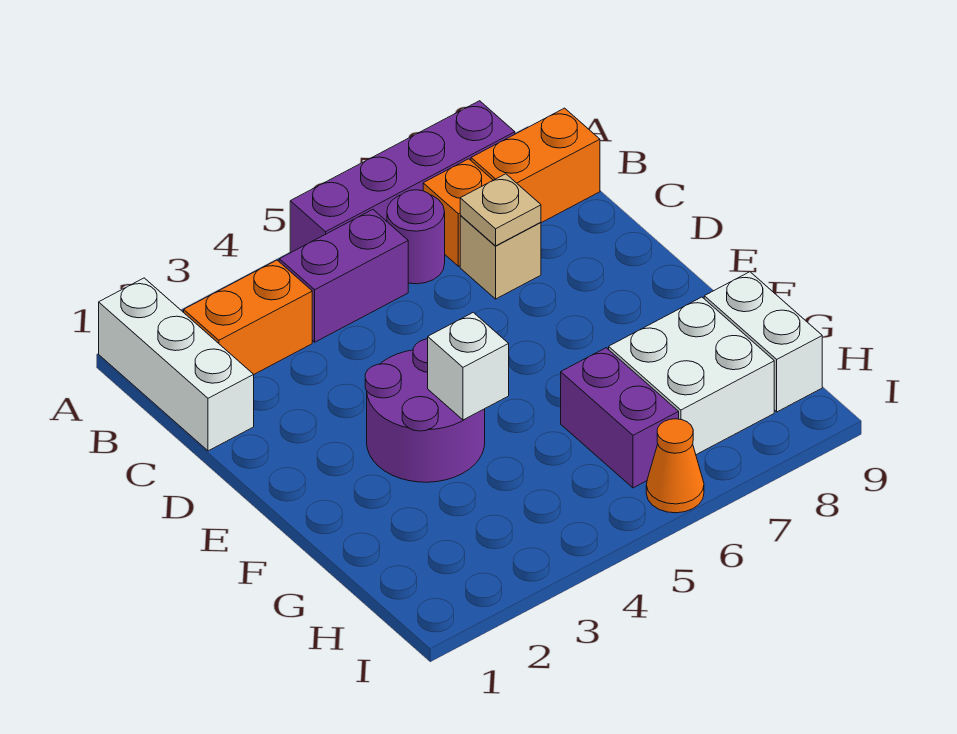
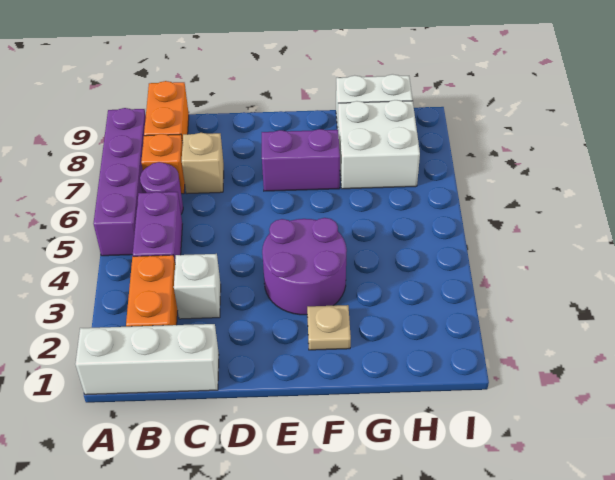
tan 1x1 plate [460,174,541,246] -> tan 1x1 plate moved to [307,305,351,350]
white 1x1 brick [428,312,509,420] -> white 1x1 brick moved to [174,254,221,319]
purple 1x2 brick [561,348,679,488] -> purple 1x2 brick moved to [262,129,340,191]
orange 1x1 cone [646,419,704,513] -> none

